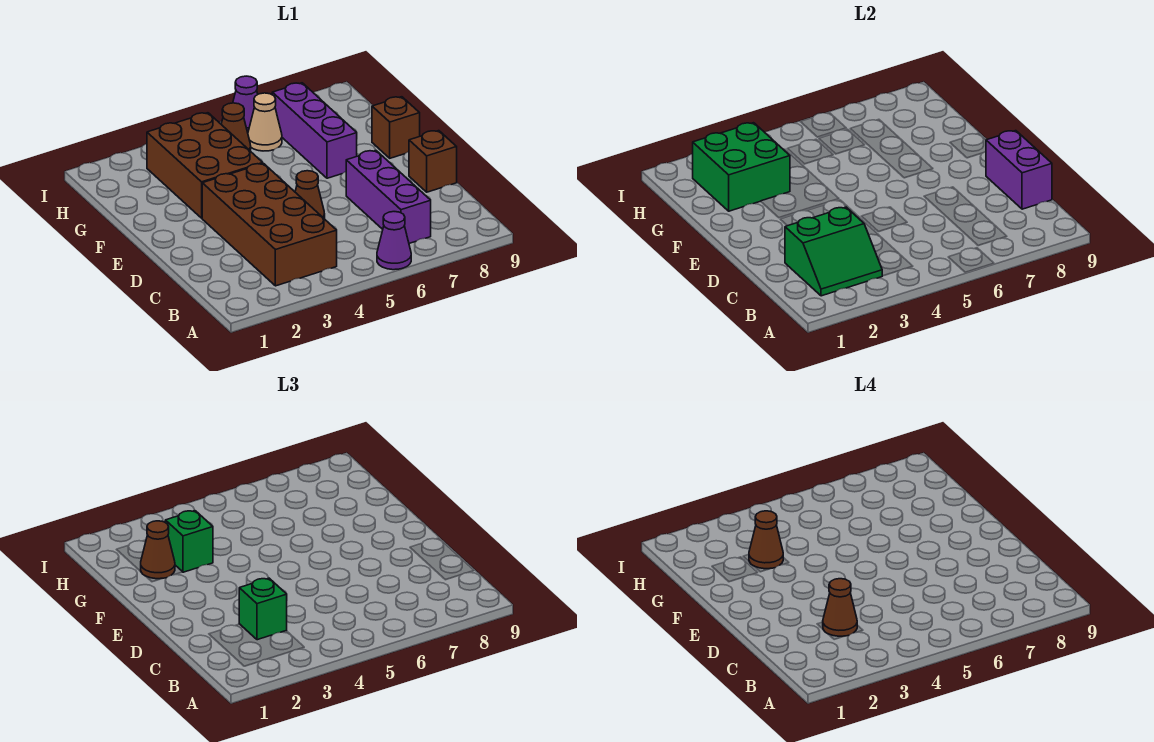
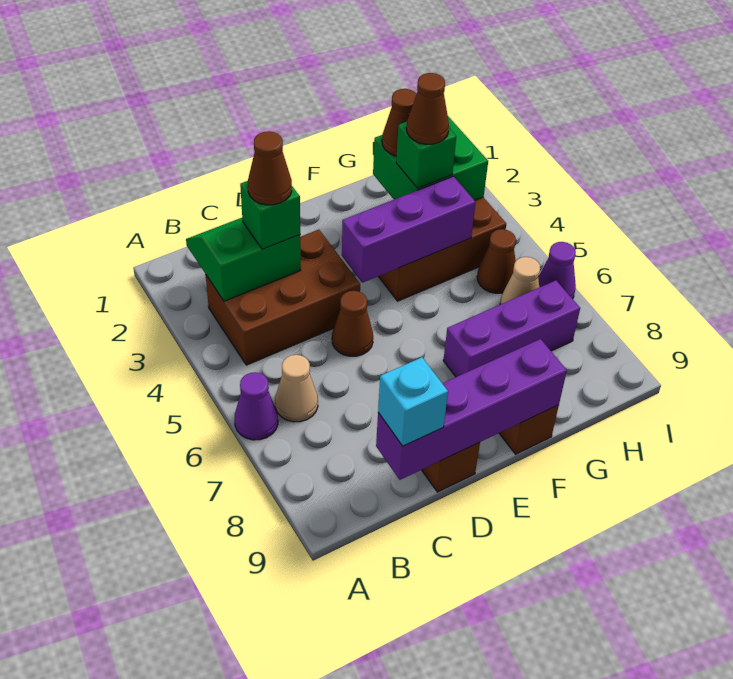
green 2x2 slope [785,207,882,296] -> green 2x2 slope turned to [186,218,301,301]
brown 2x4 brick [202,163,337,286] -> brown 2x3 brick [206,230,360,365]
none -> tan 1x1 cone [275,355,318,422]
purple 1x3 brick [346,150,431,243] -> purple 1x3 brick moved to [342,176,476,283]
purple 1x2 brick [986,131,1052,209] -> purple 1x4 brick [376,339,567,480]
none -> cyan 1x1 brick [378,357,448,446]

